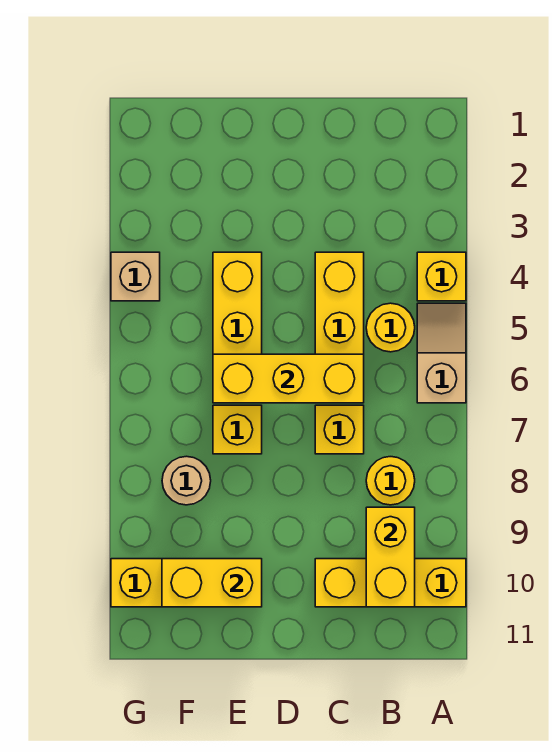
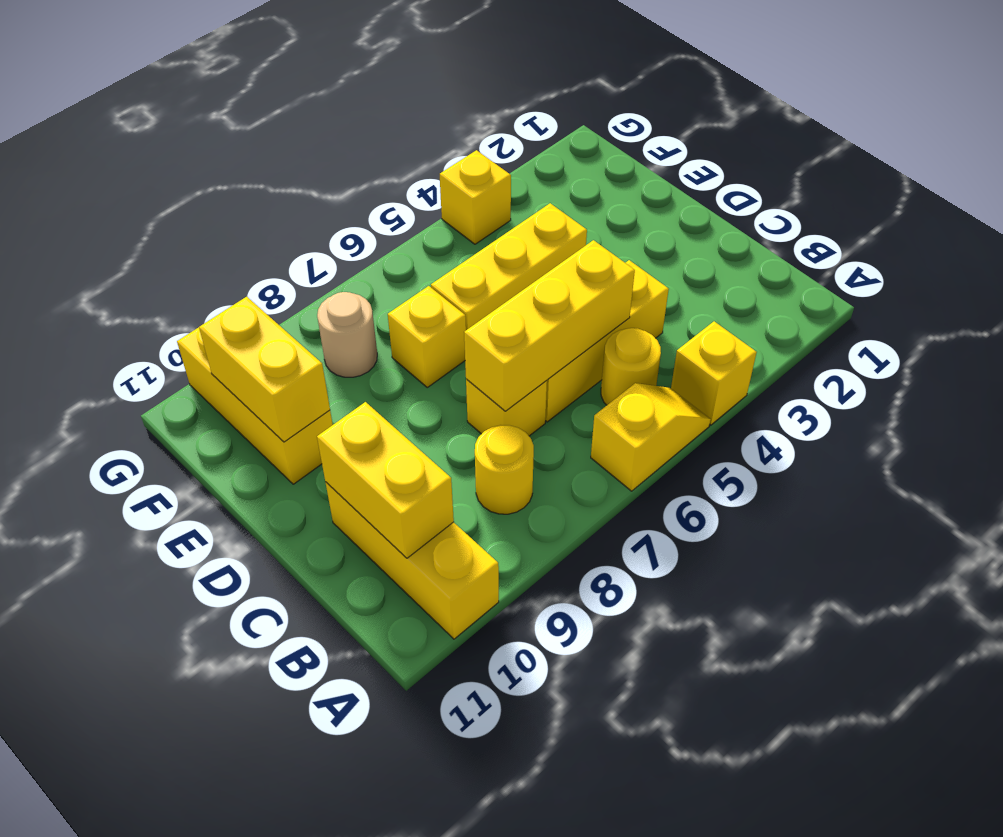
tan 1x2 slope [417,303,466,403] -> yellow 1x2 slope [591,383,711,491]
yellow 1x2 brick [366,507,415,607] -> yellow 1x2 brick turned to [317,402,454,558]
yellow 1x3 brick [213,354,364,403] -> yellow 1x3 brick turned to [464,240,635,411]
tan 1x1 brick [111,252,160,301] -> yellow 1x1 brick [440,150,511,244]

